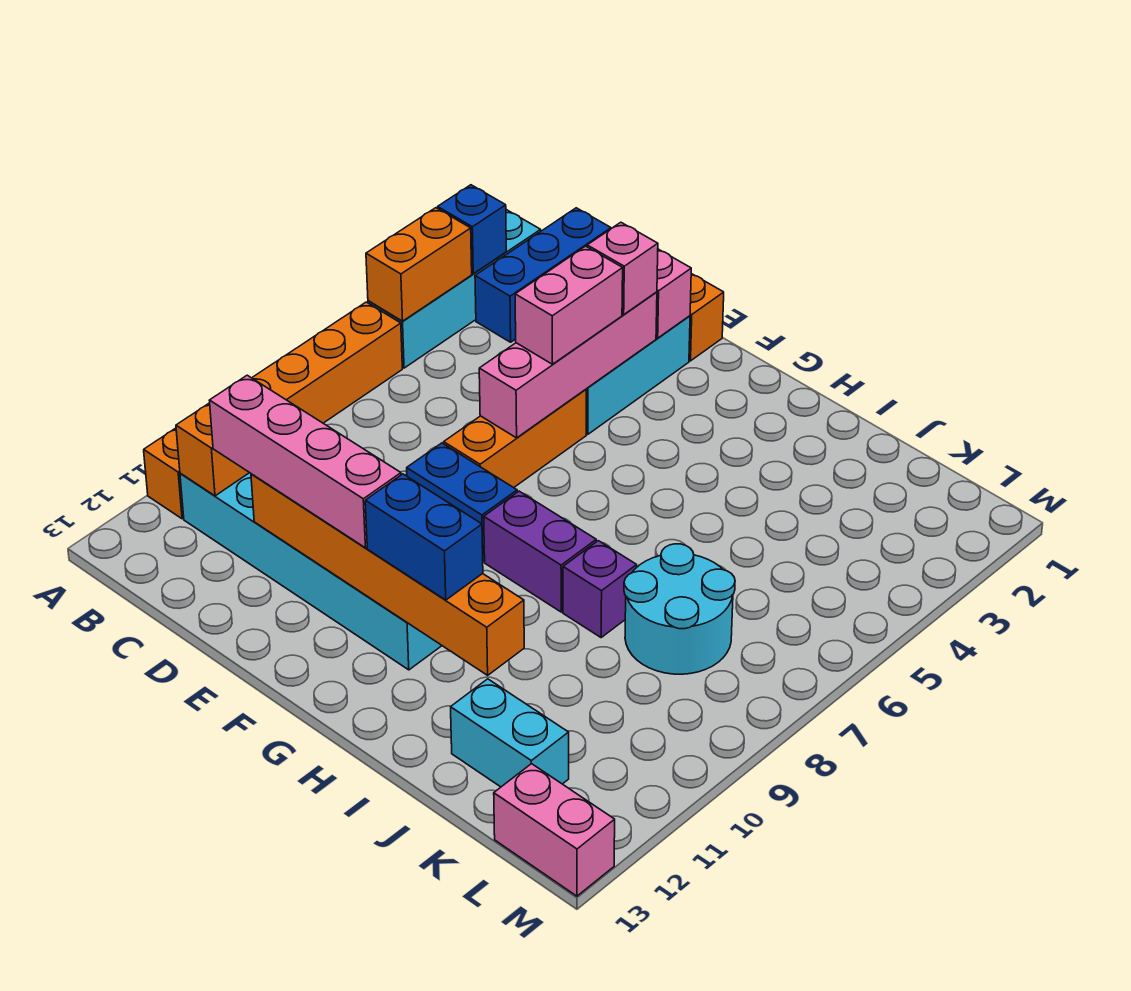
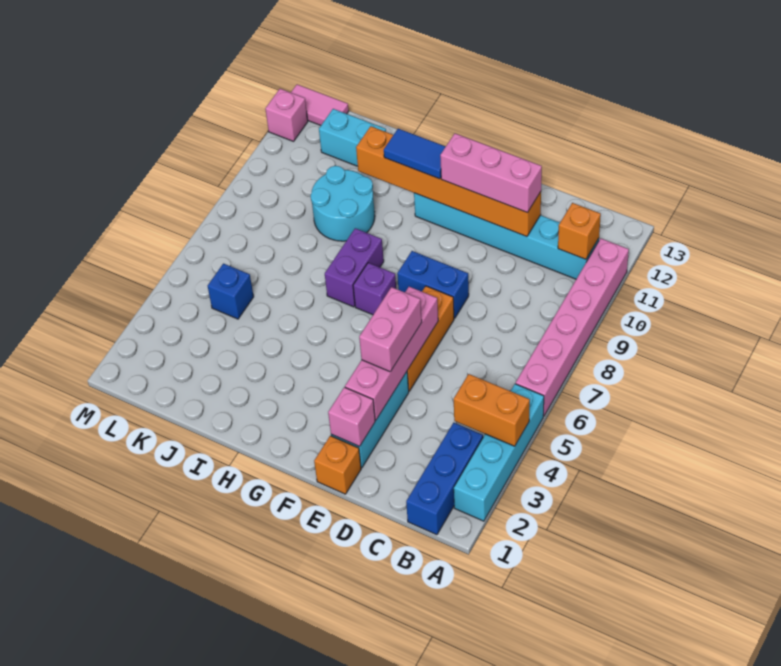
blue 1x1 brick [438,185,506,274] -> blue 1x1 brick moved to [208,264,254,319]
orange 1x2 brick [366,208,472,321] -> orange 1x2 brick turned to [454,374,530,446]
orange 1x6 brick [144,302,402,519] -> pink 1x6 brick [516,238,629,416]
pink 1x4 brick [209,375,401,548] -> pink 1x3 brick [440,133,542,213]
pink 1x1 brick [587,222,658,314] -> pink 1x1 brick moved to [265,89,308,141]
purple 1x2 brick [484,491,596,612] -> purple 1x2 brick turned to [325,228,384,307]
blue 1x2 brick [365,474,483,600] -> blue 1x2 tile [384,129,446,179]
purple 1x1 brick [563,541,637,637] -> purple 1x1 brick moved to [353,263,396,315]
cyan 2x2 round brick [624,544,735,674] -> cyan 2x2 round brick moved to [311,166,375,241]
pink 1x2 brick [494,764,615,896] -> pink 1x2 tile [291,84,349,125]

